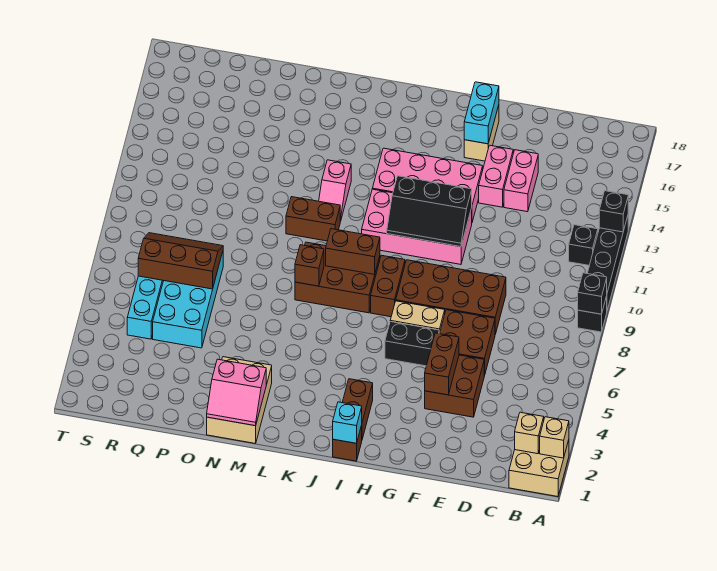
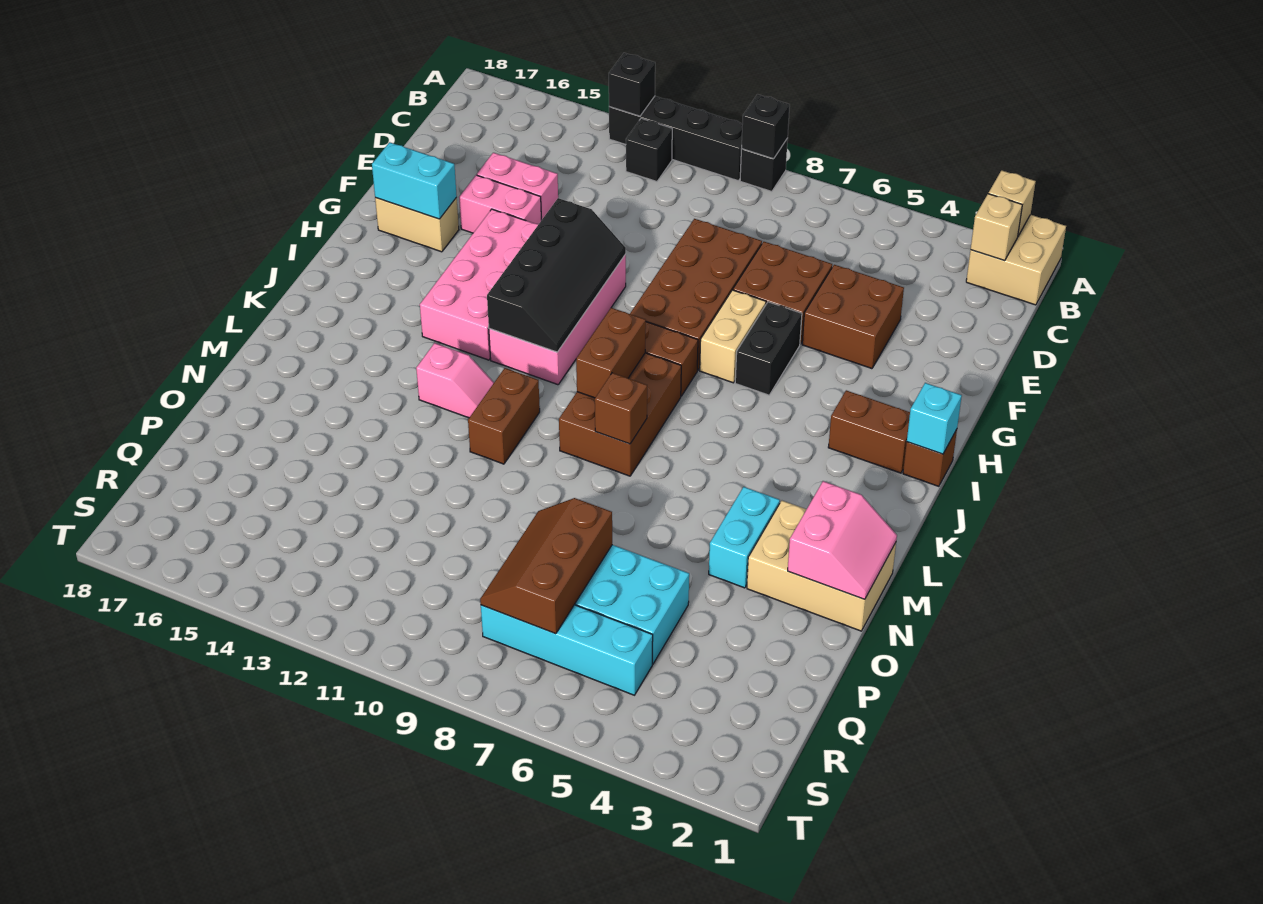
brown 1x2 brick [425,333,459,395] -> none
black 2x3 slope [387,176,472,247] -> black 2x4 slope [487,198,626,352]
none -> cyan 1x2 brick [709,487,780,588]

